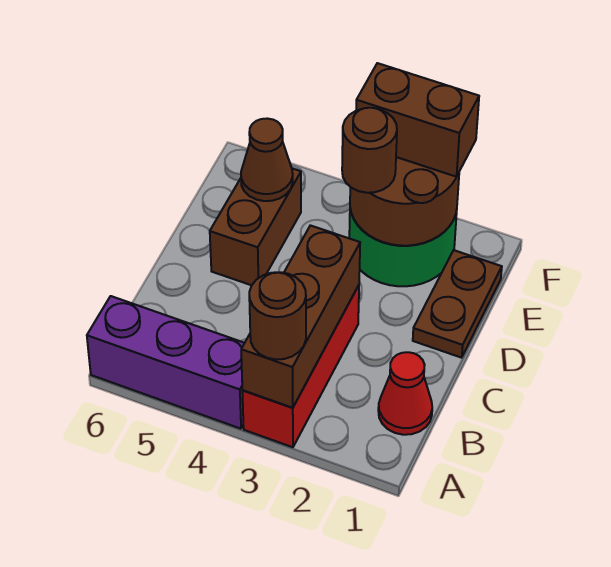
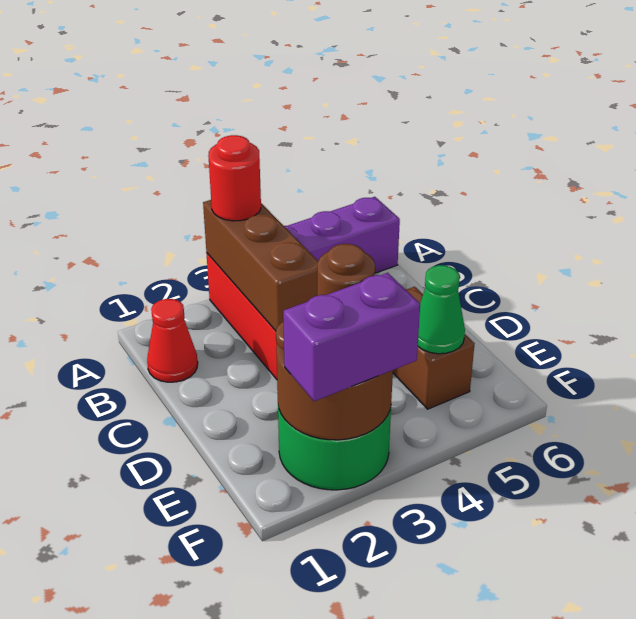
brown 1x1 round brick [249,272,306,360] -> red 1x1 round brick [208,135,261,221]
brown 1x2 plate [413,250,502,358] -> none
brown 1x1 cone [241,119,293,201] -> green 1x1 cone [418,265,465,354]
brown 1x2 brick [356,63,479,177] -> purple 1x2 brick [283,273,420,401]

